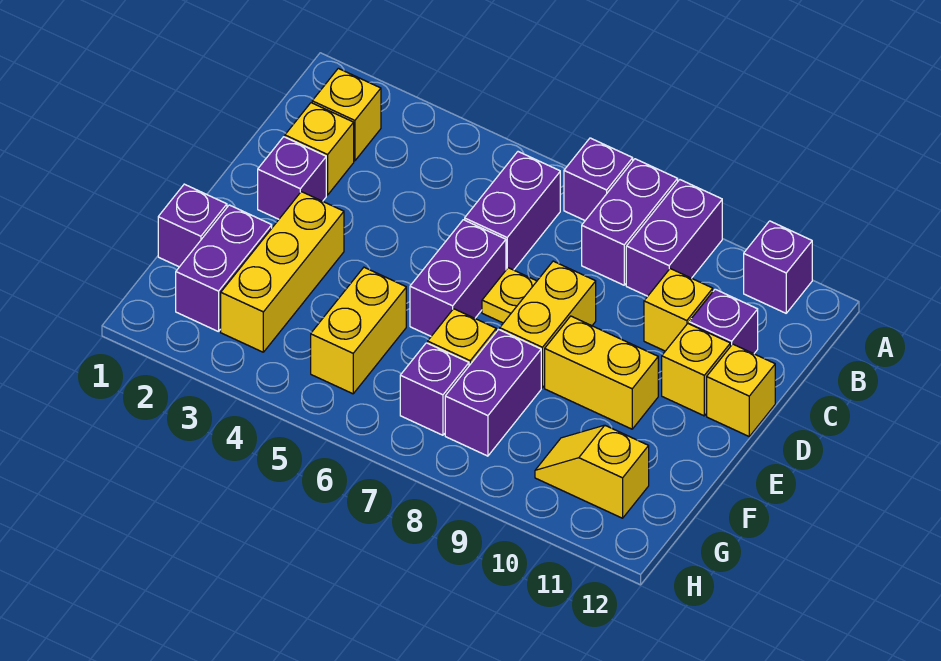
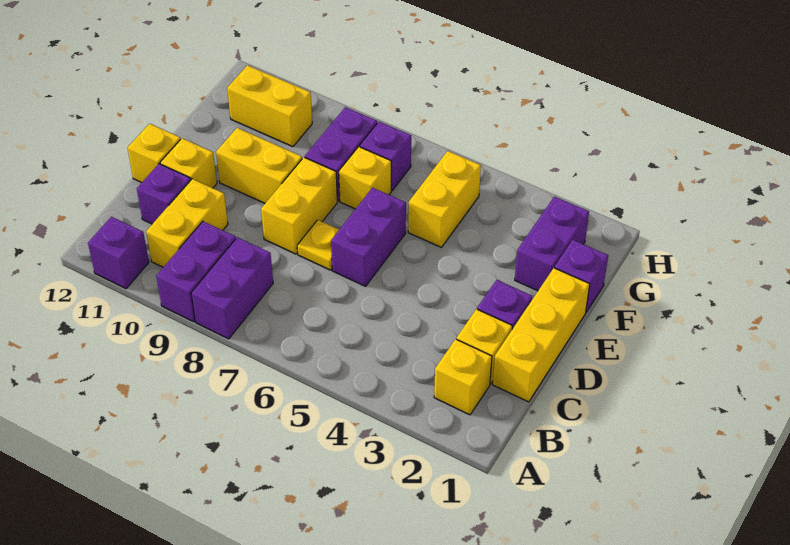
purple 1x1 brick [564,138,633,220] -> none
purple 1x2 brick [465,152,560,270] -> none
yellow 1x1 brick [644,269,713,351] -> yellow 1x2 brick [146,179,228,267]
yellow 1x3 brick [221,192,344,352] -> yellow 1x3 brick moved to [493,268,590,402]
yellow 1x2 slope [535,425,649,518] -> yellow 1x2 brick [227,65,312,147]

